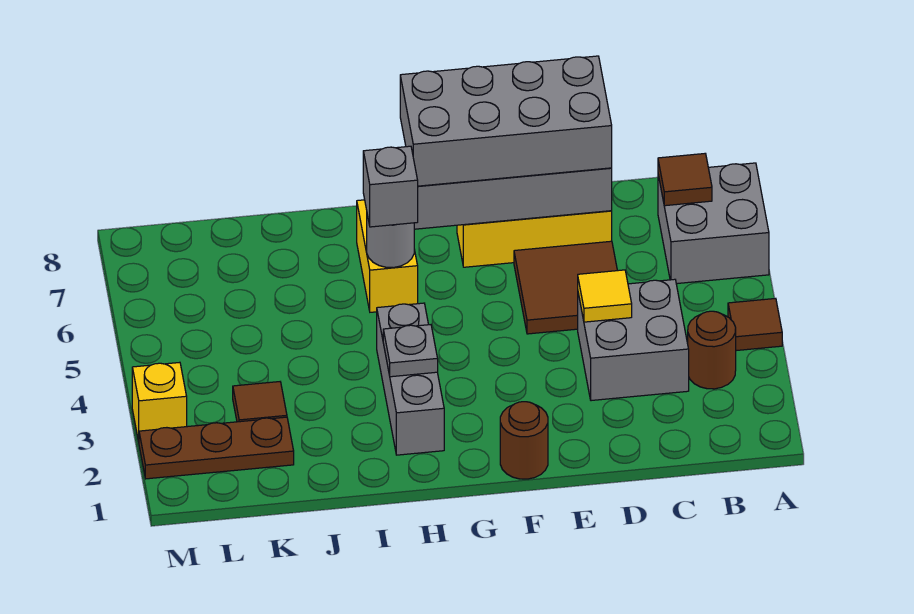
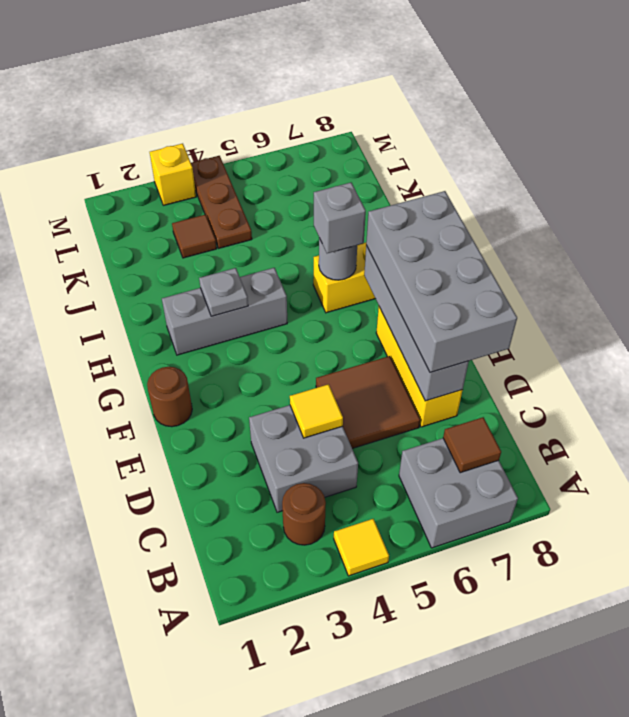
brown 1x1 tile [728,298,782,351] -> yellow 1x1 tile [334,519,389,576]
brown 1x3 plate [139,417,294,479] -> brown 1x3 plate moved to [191,156,252,248]

